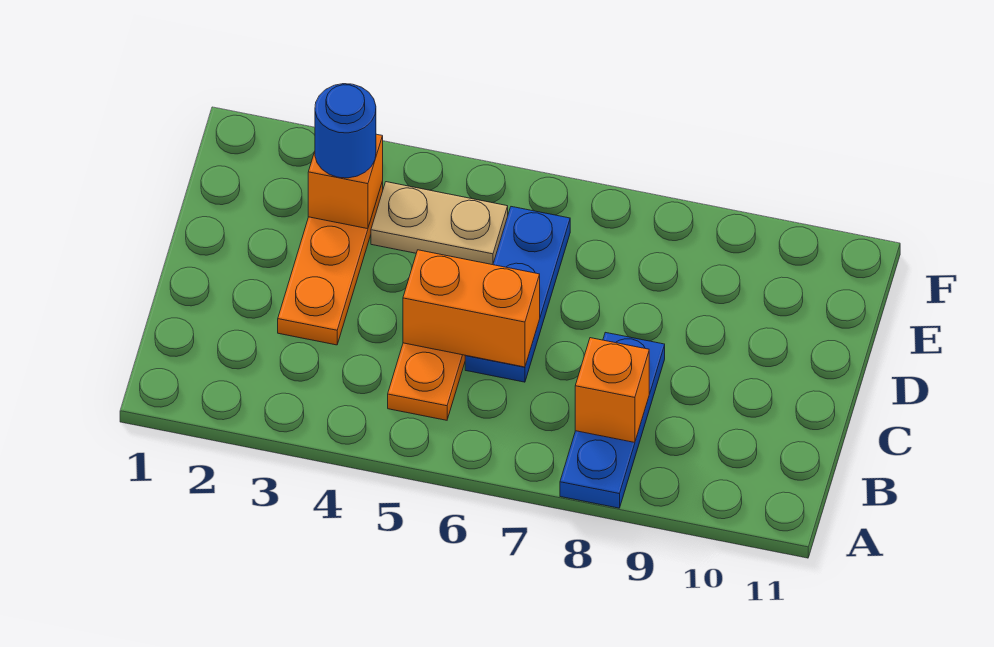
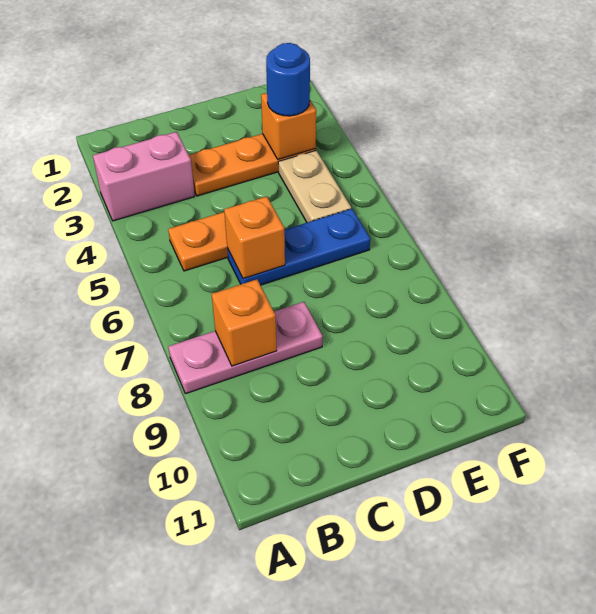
none -> pink 1x2 brick [93,132,195,221]
blue 1x3 plate [560,332,665,508] -> pink 1x3 plate [168,302,323,394]
orange 1x2 brick [403,250,540,367] -> orange 1x1 brick [224,196,285,279]

